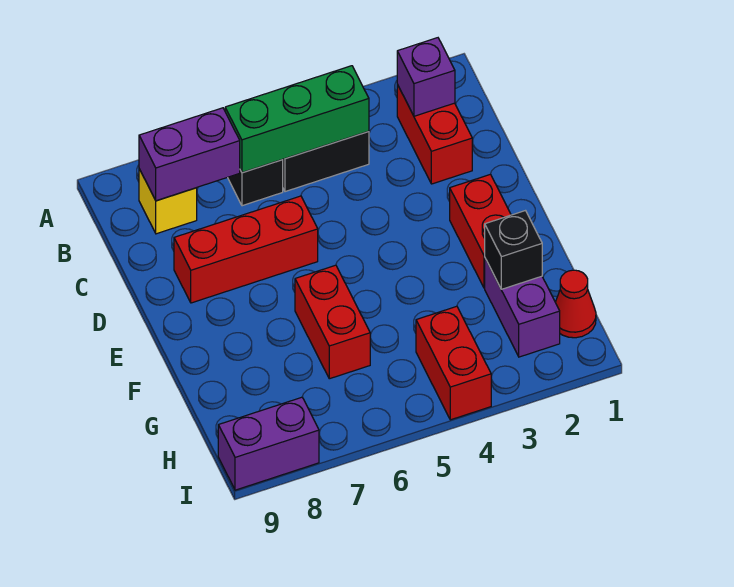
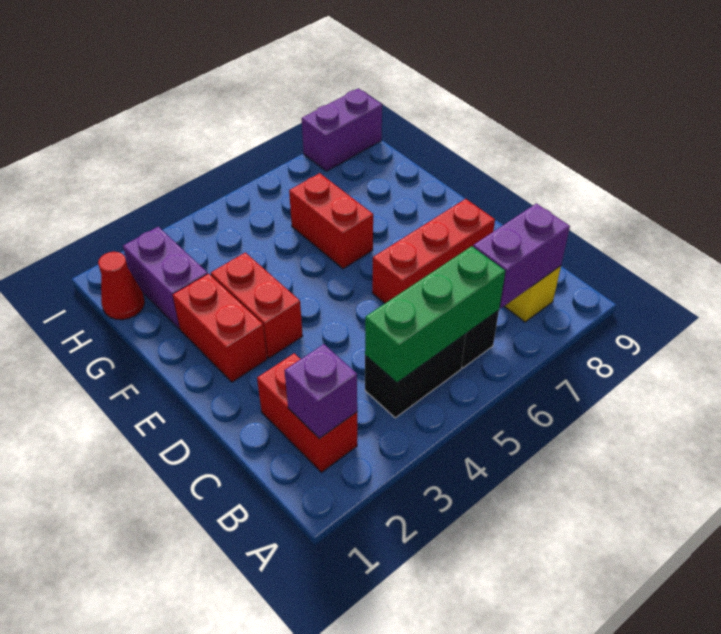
black 1x1 brick [485,211,542,289] -> none
red 1x2 brick [416,306,491,420] -> red 1x2 brick moved to [211,253,303,358]

